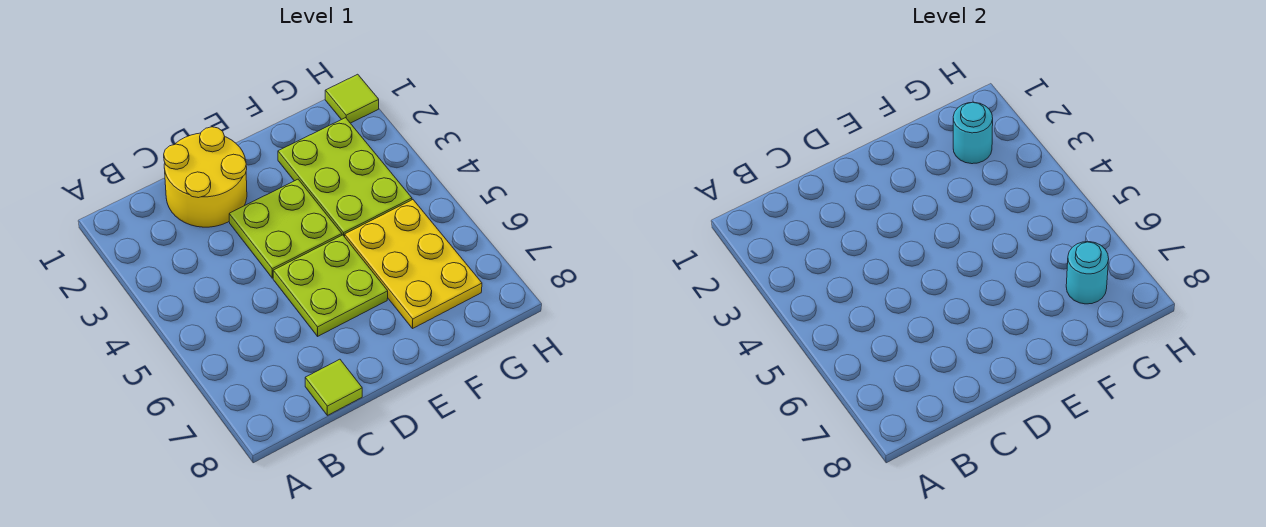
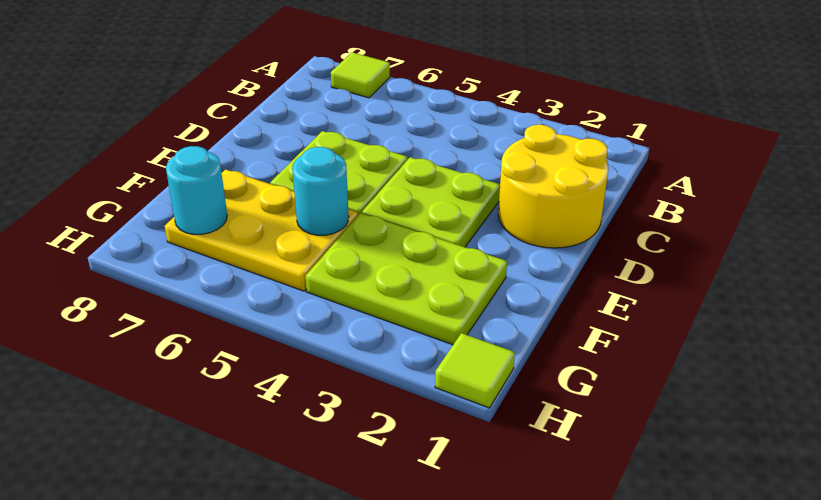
lime 1x1 tile [305,359,362,415] -> lime 1x1 tile moved to [331,52,390,98]
cyan 1x1 round brick [953,102,993,164] -> cyan 1x1 round brick moved to [293,147,349,235]

